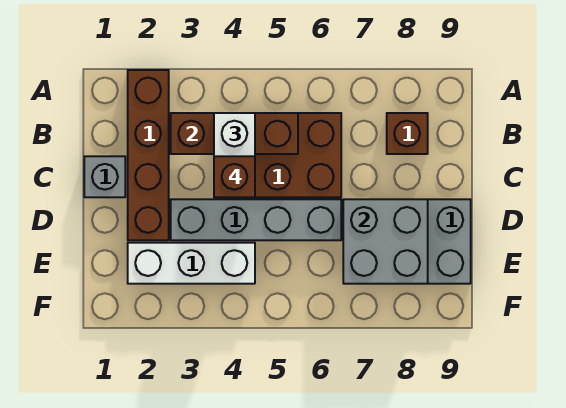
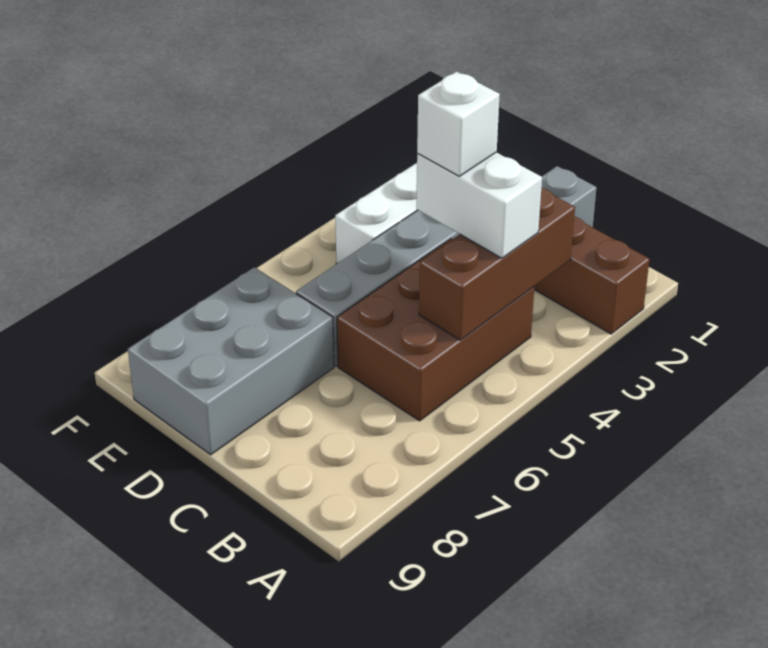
brown 1x1 brick [387,113,428,154] -> none
brown 1x1 brick [214,156,255,197] -> white 1x1 brick [417,72,500,176]
grey 2x2 brick [343,199,428,284] -> none

